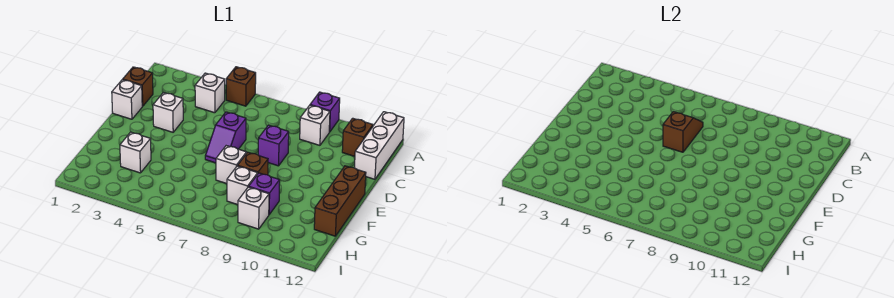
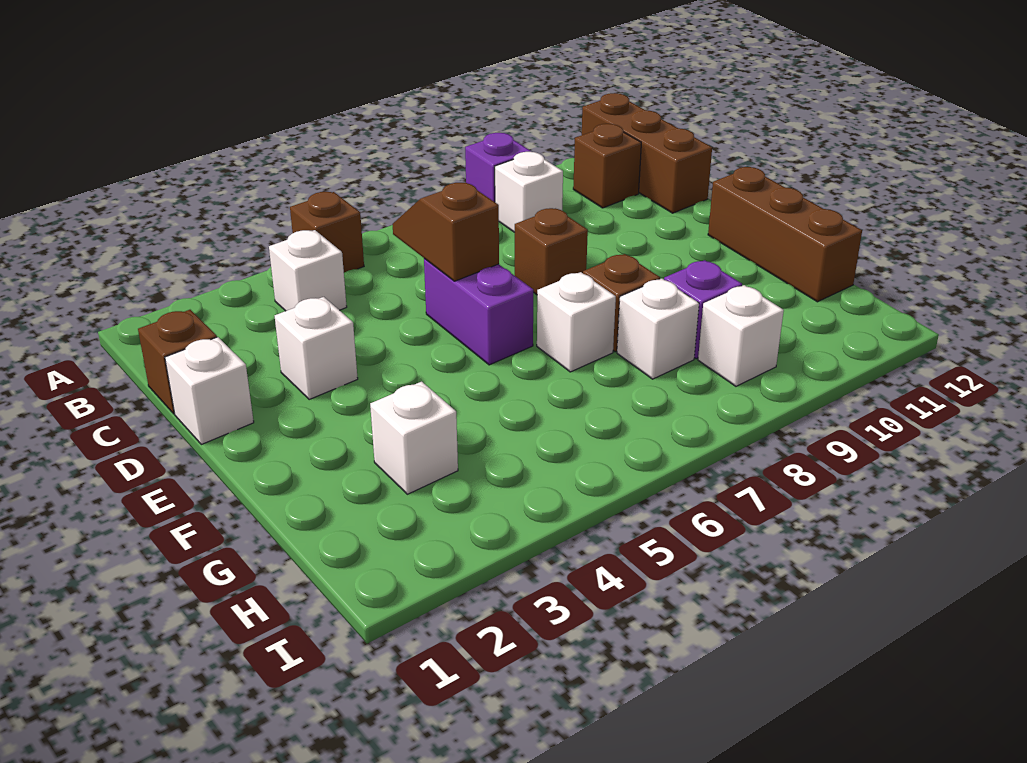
white 1x3 brick [354,112,404,179] -> brown 1x3 brick [582,93,712,213]
purple 1x2 slope [205,112,246,163] -> purple 1x2 brick [424,258,533,365]
purple 1x1 brick [258,125,289,166] -> brown 1x1 brick [515,208,588,295]

